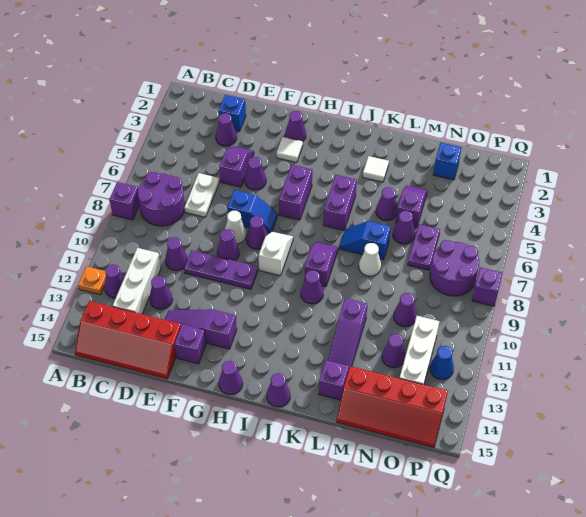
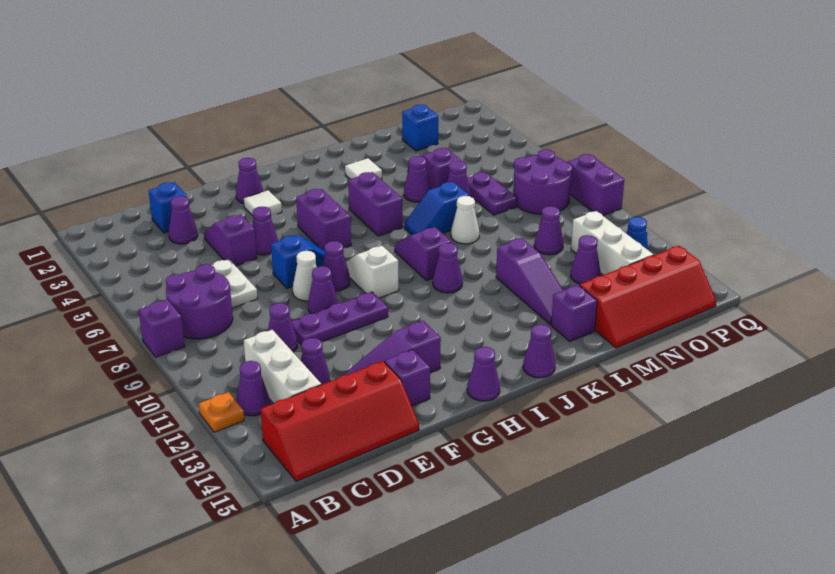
purple 1x1 brick [472,267,502,306] -> purple 1x2 brick [567,154,624,215]

